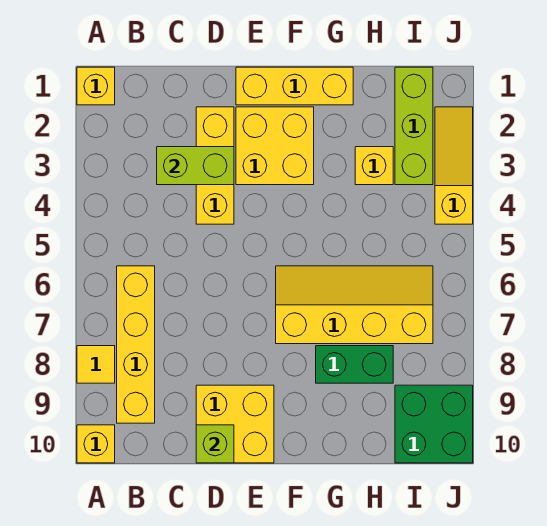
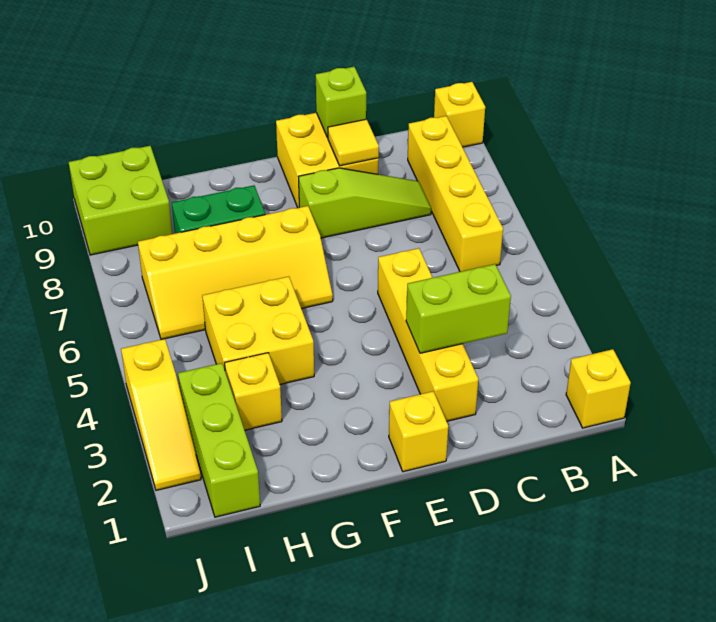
yellow 1x1 tile [77,346,115,383] -> yellow 1x1 tile moved to [328,119,379,166]
none -> lime 1x3 slope [299,168,431,238]
yellow 1x3 brick [196,107,234,224] -> yellow 1x4 brick [378,248,478,421]
yellow 1x3 brick [236,67,353,105] -> yellow 1x1 brick [389,391,448,472]
yellow 2x2 brick [236,107,314,185] -> yellow 2x2 brick moved to [202,276,314,384]
green 2x2 brick [395,385,473,463] -> lime 2x2 brick [69,146,172,255]

